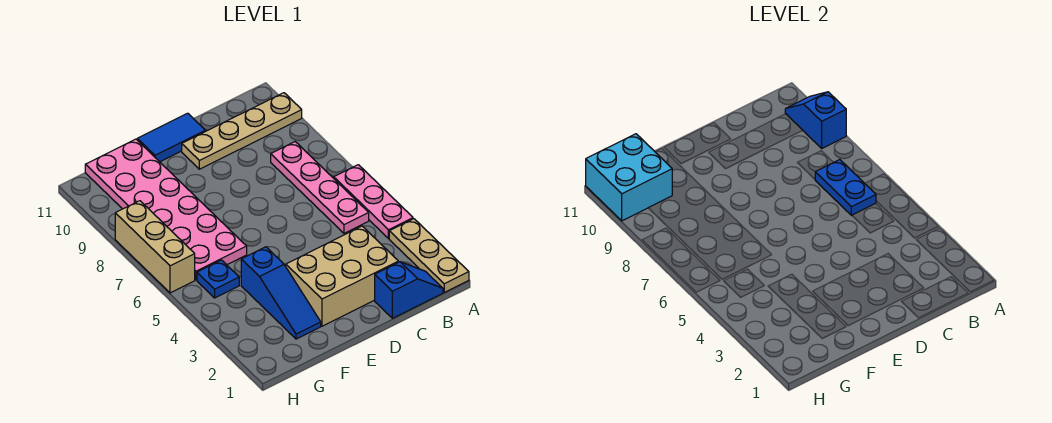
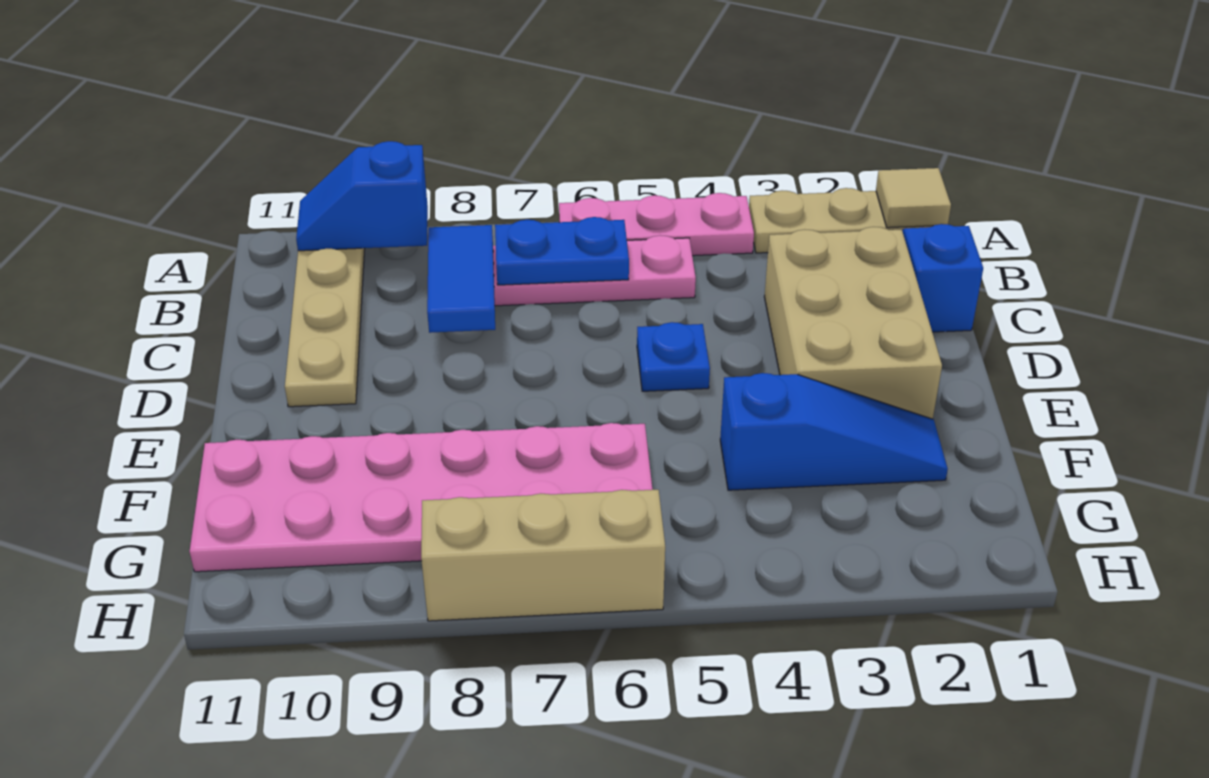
none -> tan 1x1 tile [876,168,951,228]
blue 1x2 tile [137,113,206,162] -> blue 1x2 tile moved to [427,225,495,333]
blue 1x1 plate [197,260,239,298] -> blue 1x1 plate moved to [637,322,710,391]
cyan 2x2 brick [586,134,672,221] -> none

